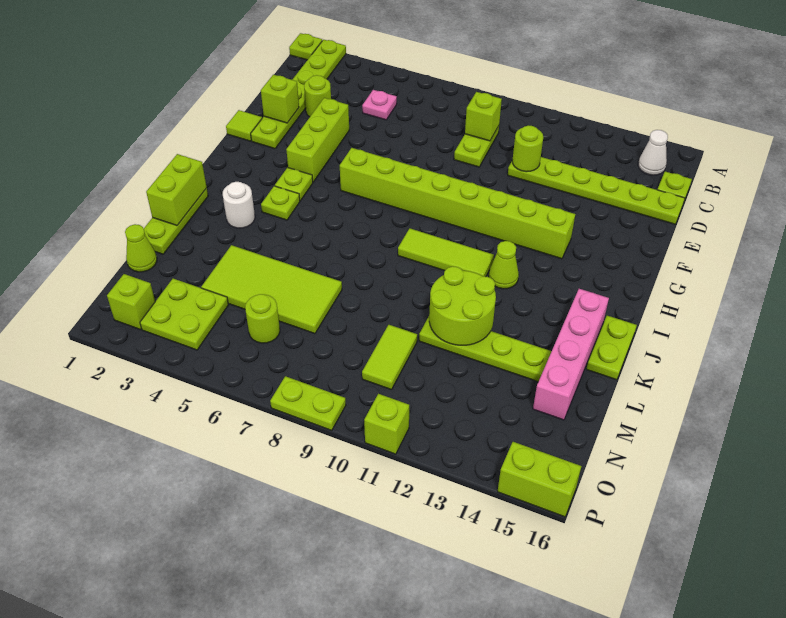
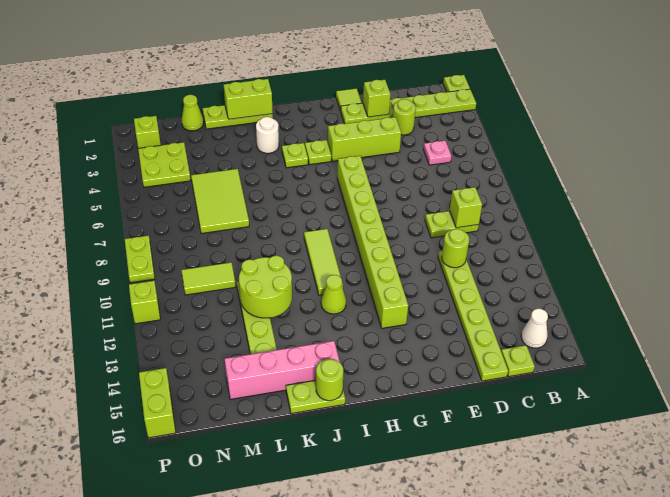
lime 2x4 tile [201,245,342,334] -> lime 2x3 tile [191,169,249,234]
lime 1x1 round brick [245,294,280,343] -> lime 1x1 round brick moved to [316,359,343,401]

